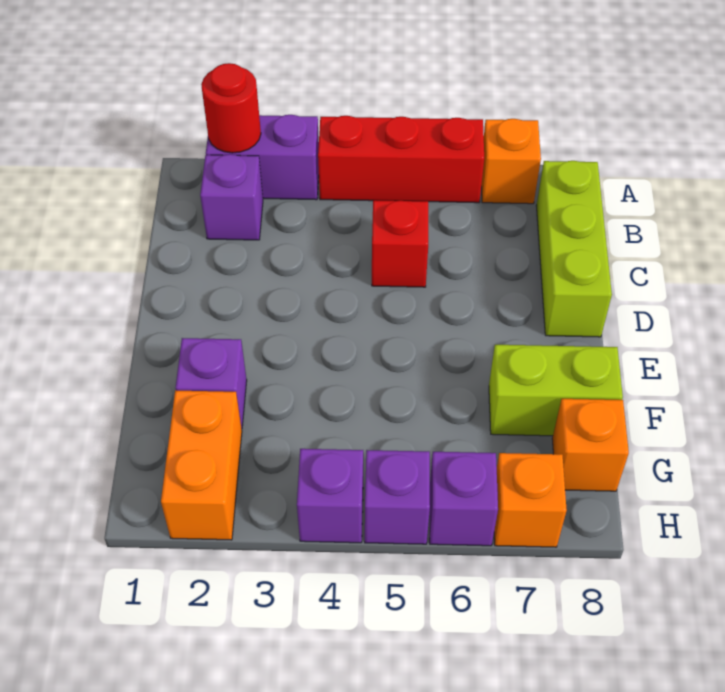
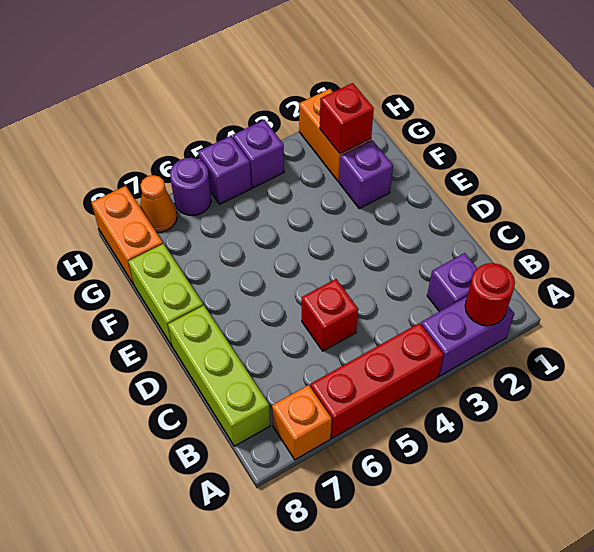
lime 1x2 brick [489,345,623,436] -> lime 1x2 brick turned to [128,244,203,346]
none -> red 1x1 brick [320,83,374,154]
orange 1x1 brick [552,399,629,491] -> orange 1x2 brick [91,186,163,285]
purple 1x1 brick [430,452,498,546] -> purple 1x1 round brick [170,158,211,215]
orange 1x1 brick [494,453,567,547] -> orange 1x1 cone [140,175,177,232]

